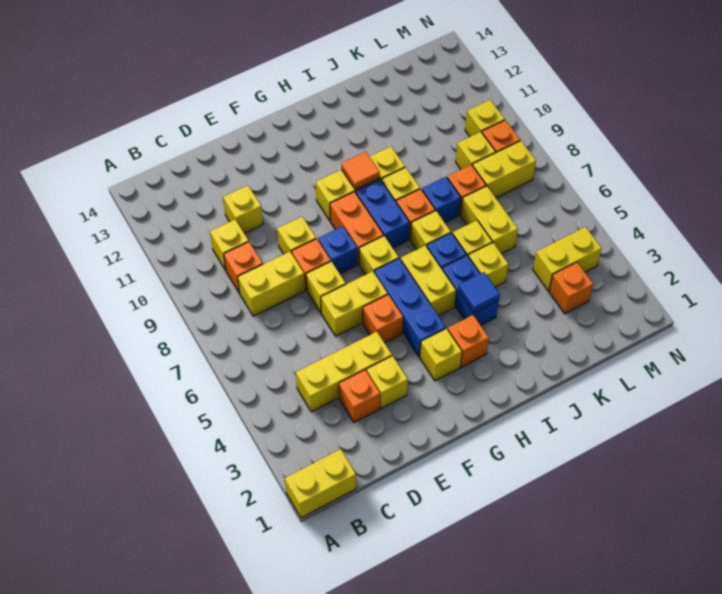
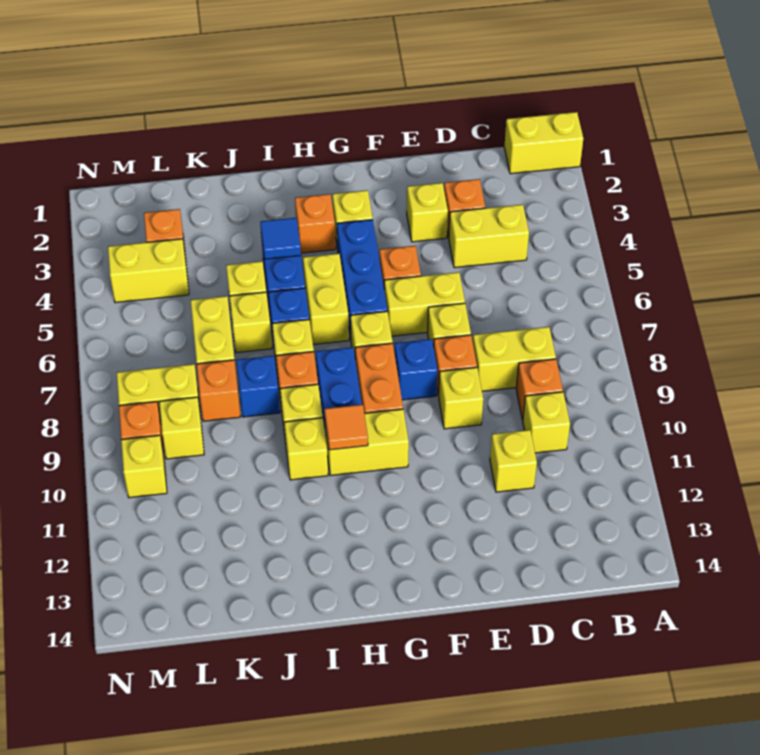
yellow 1x3 brick [296,332,392,412] -> yellow 1x2 brick [449,204,529,268]

